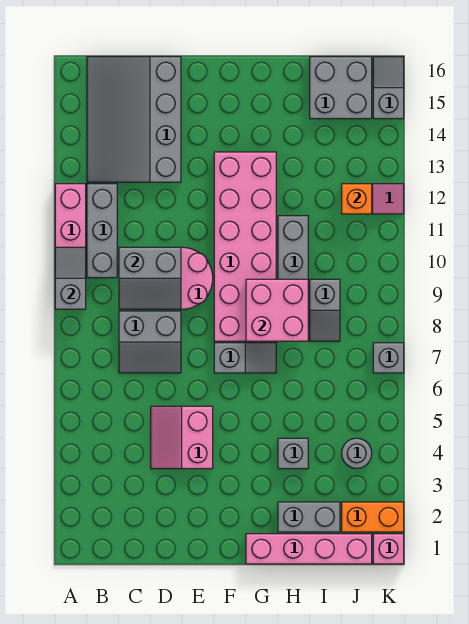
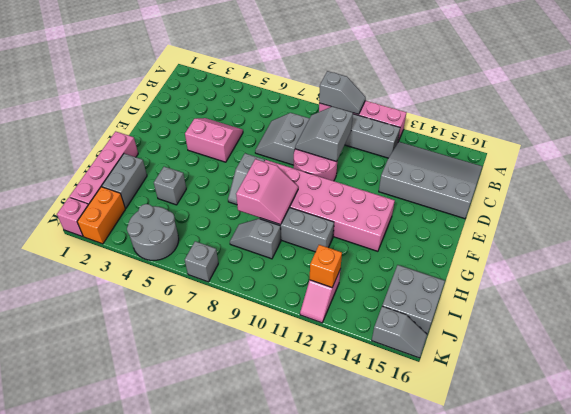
pink 2x2 brick [246,279,308,341] -> pink 2x2 slope [236,159,298,225]
grey 1x1 round brick [342,438,372,468] -> grey 2x2 round brick [127,204,179,260]

